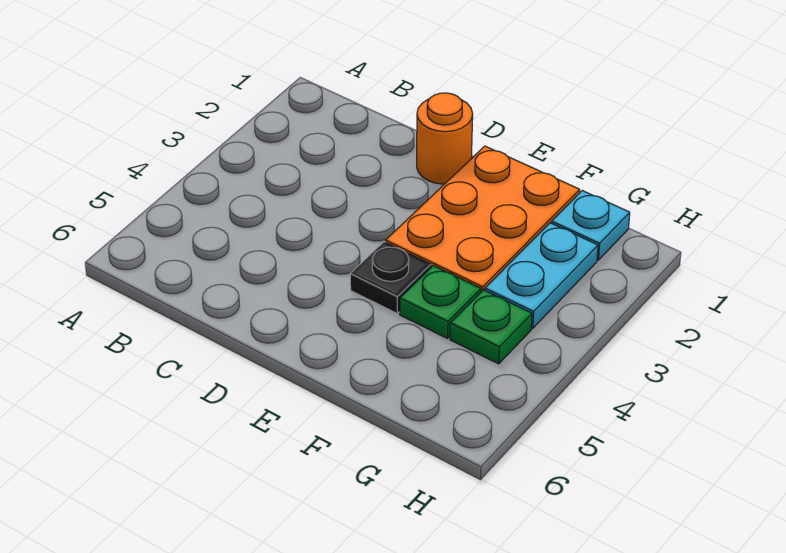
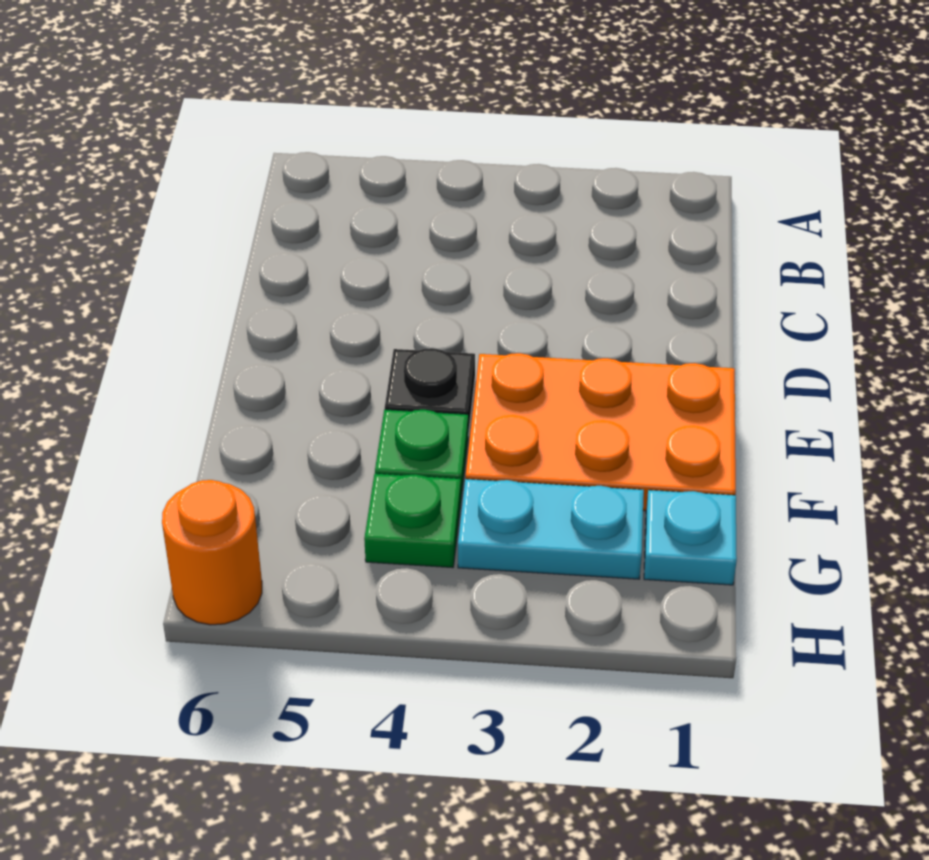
orange 1x1 round brick [417,93,473,184] -> orange 1x1 round brick moved to [162,480,262,625]

